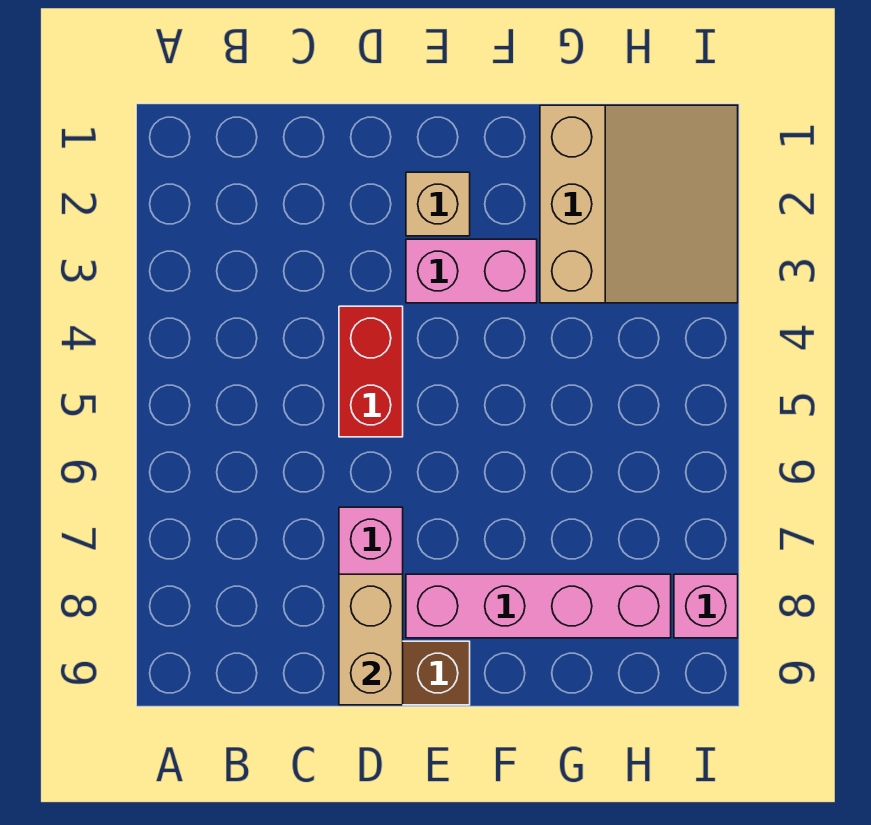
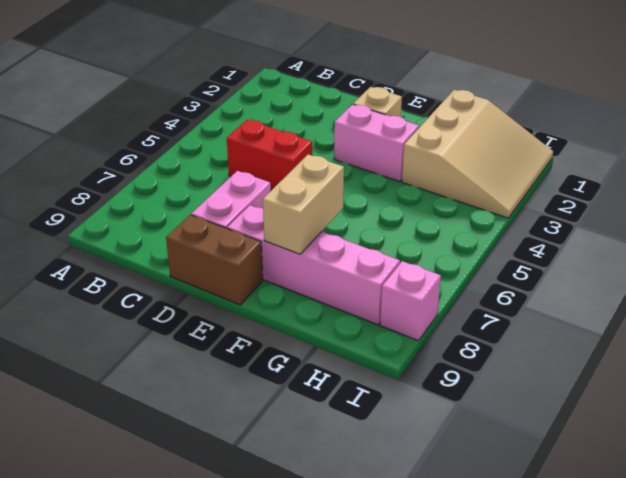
red 1x2 brick [339,306,403,437] -> red 1x2 brick turned to [227,120,312,190]
tan 1x2 brick [339,574,403,705] -> tan 1x2 brick moved to [263,155,344,254]

